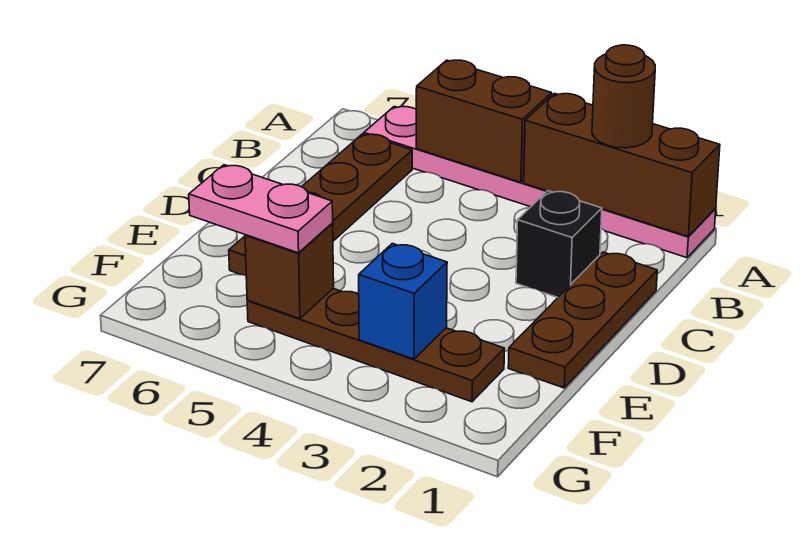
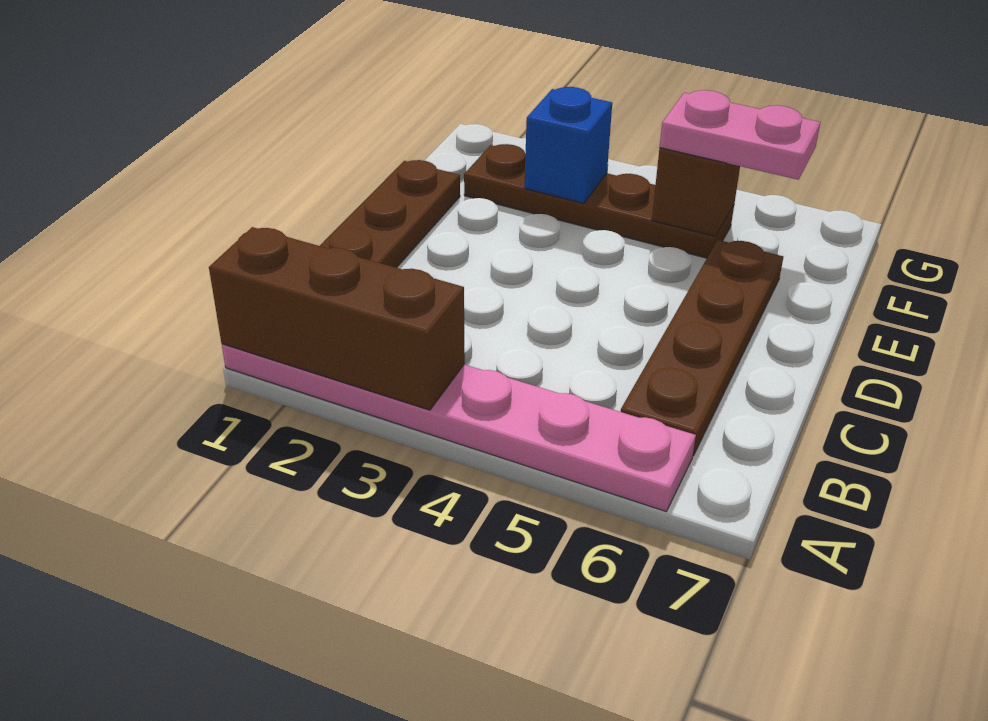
brown 1x1 round brick [592,45,655,148] -> none
brown 1x2 brick [416,60,552,182] -> none
black 1x1 brick [516,191,602,297] -> none

